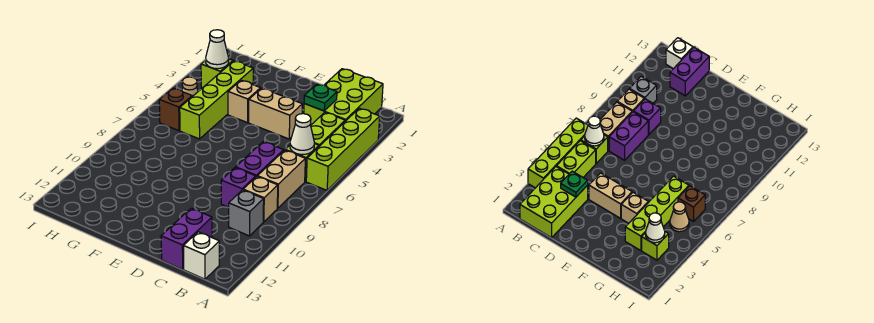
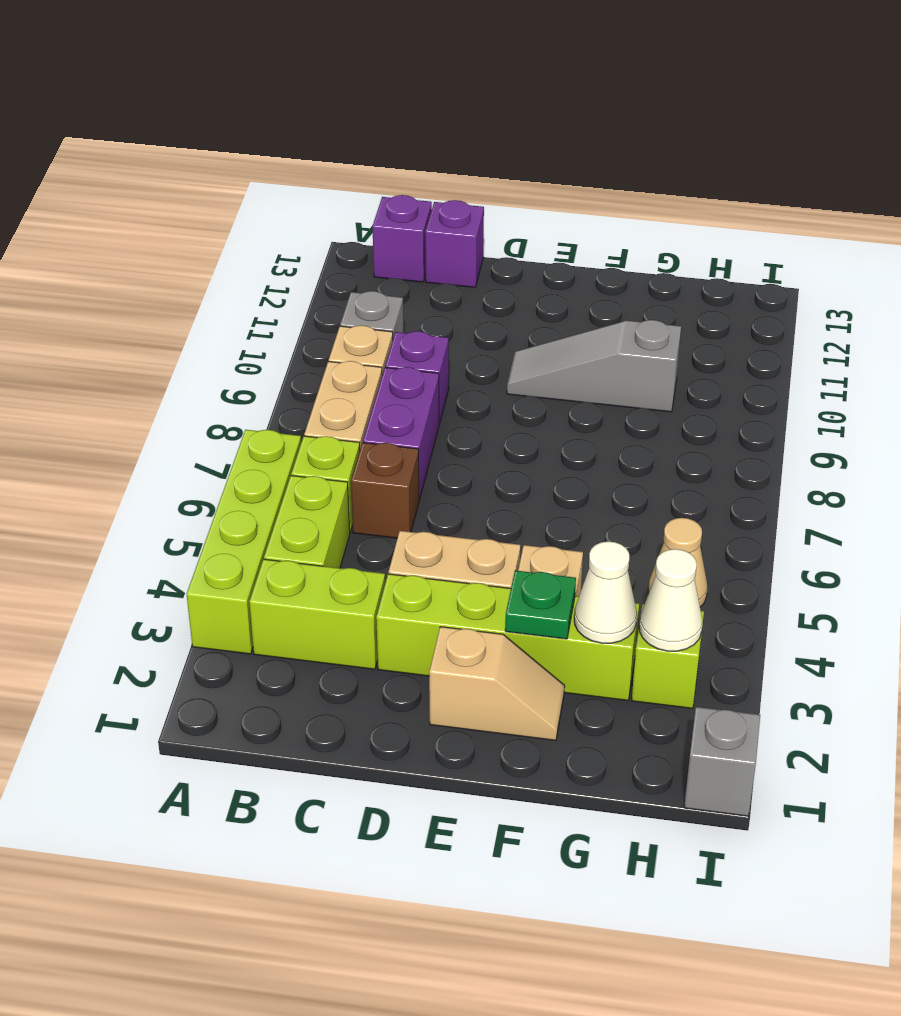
lime 2x3 brick [304,69,383,125] -> lime 1x2 brick [249,559,385,669]
white 1x1 cone [290,114,314,155] -> white 1x1 cone moved to [574,541,637,643]
white 1x1 brick [183,232,219,279] -> purple 1x1 brick [372,195,432,282]
green 1x1 plate [304,84,337,111] -> green 1x1 plate moved to [505,570,576,639]
purple 1x2 brick [161,208,212,269] -> purple 1x1 brick [425,200,484,287]
none -> tan 1x2 slope [429,627,565,740]
none -> grey 1x3 slope [507,320,681,412]
lime 1x4 brick [180,61,253,139] -> lime 1x4 brick turned to [376,574,639,701]
brown 1x1 brick [159,88,192,131] -> brown 1x1 brick moved to [351,443,419,538]
none -> grey 1x1 brick [684,707,760,816]

